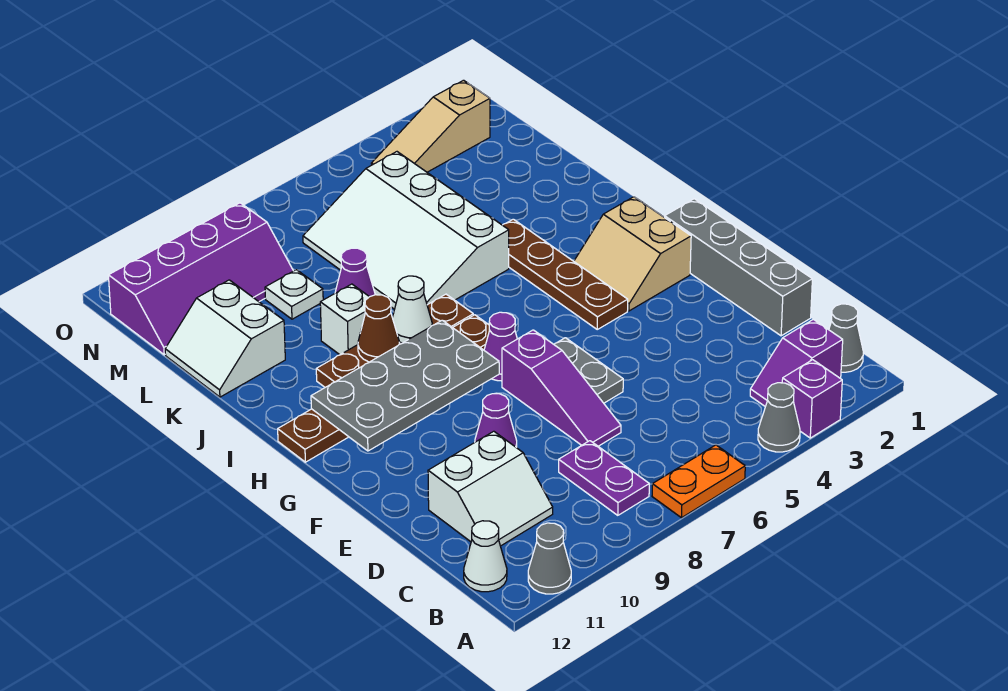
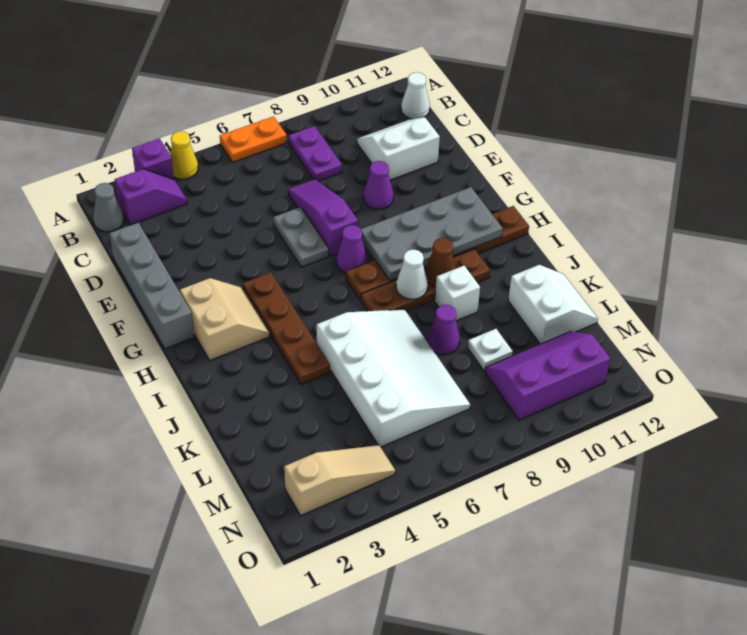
grey 1x1 cone [758,383,800,452] -> yellow 1x1 cone [170,131,198,179]
grey 1x1 cone [528,523,571,594] -> none
purple 2x4 slope [108,203,293,355] -> purple 2x3 slope [485,331,610,420]

